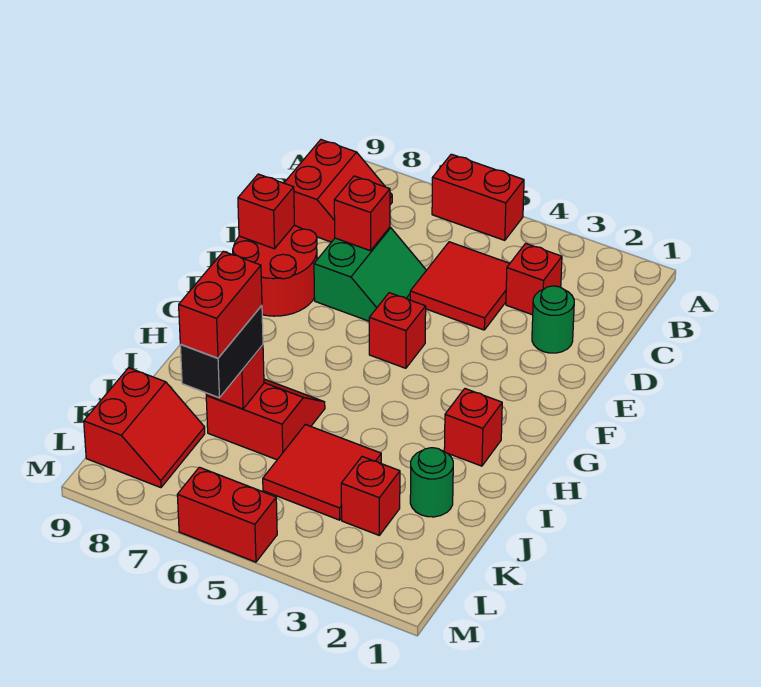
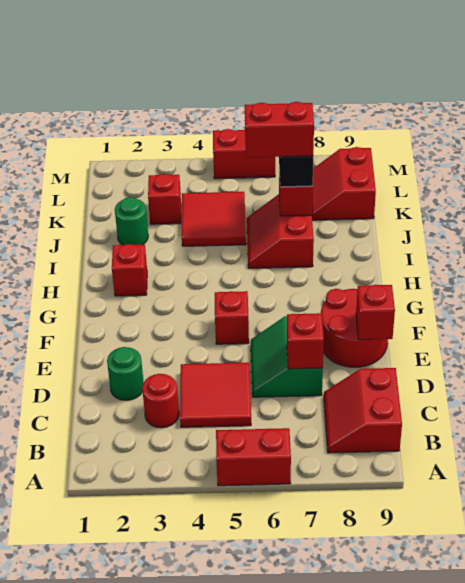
red 1x1 brick [506,243,562,315] -> red 1x1 round brick [142,374,179,428]
red 2x2 slope [206,379,325,460] -> red 2x2 slope turned to [247,194,314,268]
red 1x2 brick [179,251,262,358] -> red 1x2 brick turned to [245,102,314,158]

